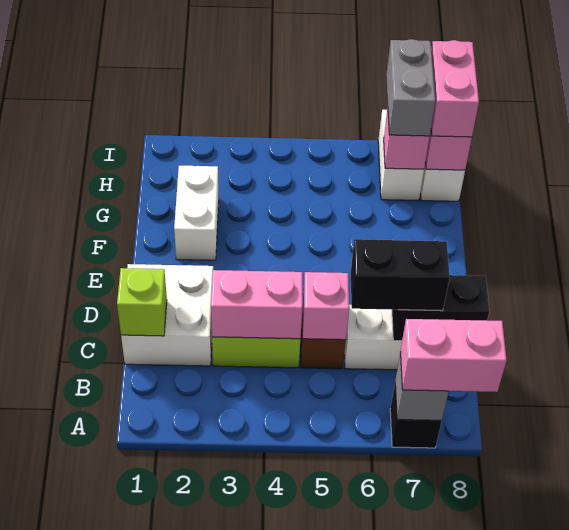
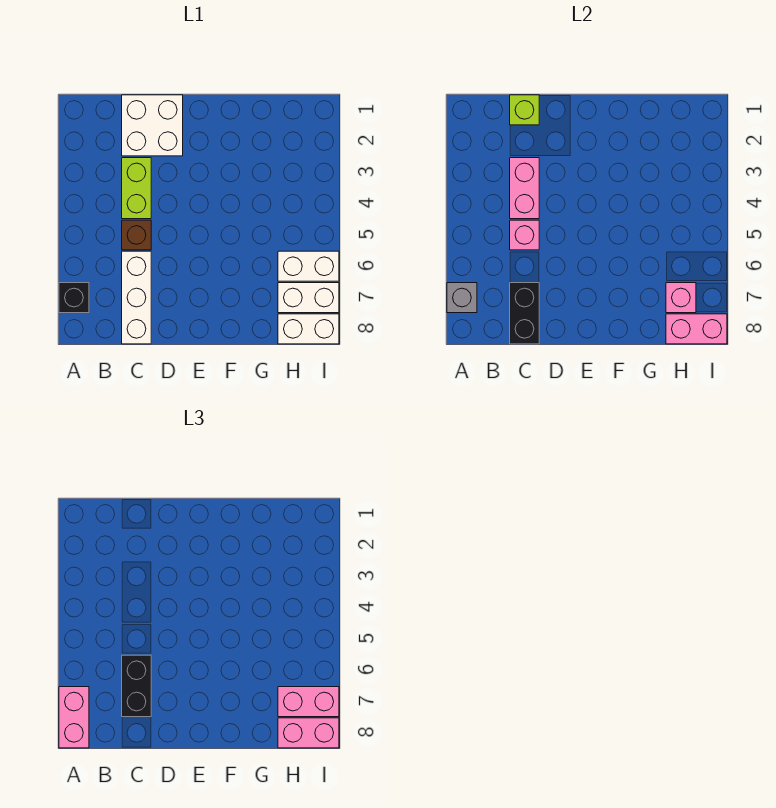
white 1x2 brick [174,166,219,260] -> white 1x2 brick moved to [278,251,339,281]
grey 1x2 brick [386,39,435,136] -> pink 1x2 brick [278,687,339,717]

